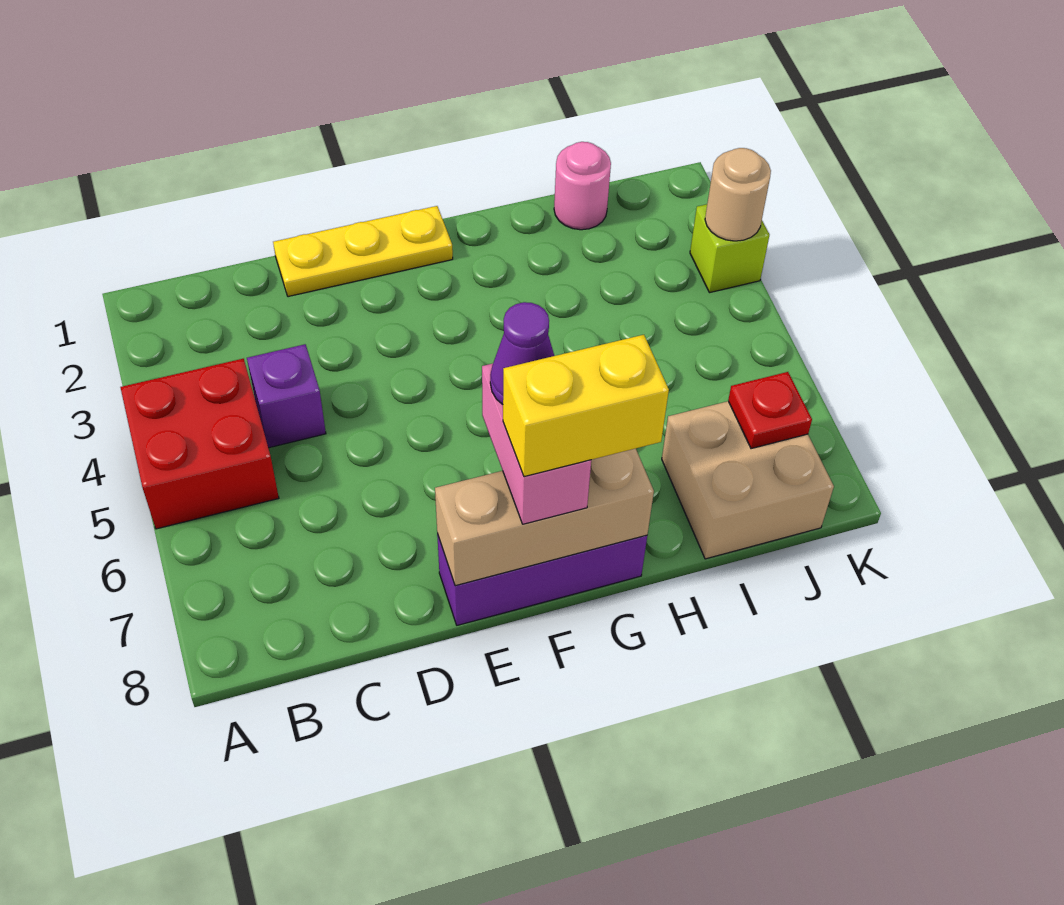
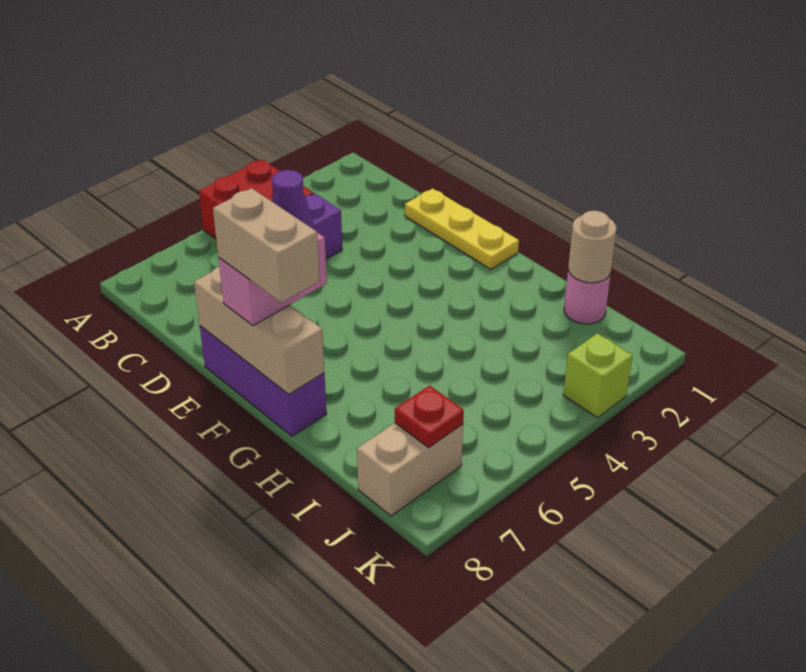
yellow 1x2 brick [503,335,669,477] -> tan 1x2 brick [213,188,320,303]
tan 2x2 brick [662,401,834,559] -> tan 1x2 brick [357,423,463,516]
tan 1x1 round brick [705,148,771,241] -> tan 1x1 round brick moved to [568,211,616,283]

